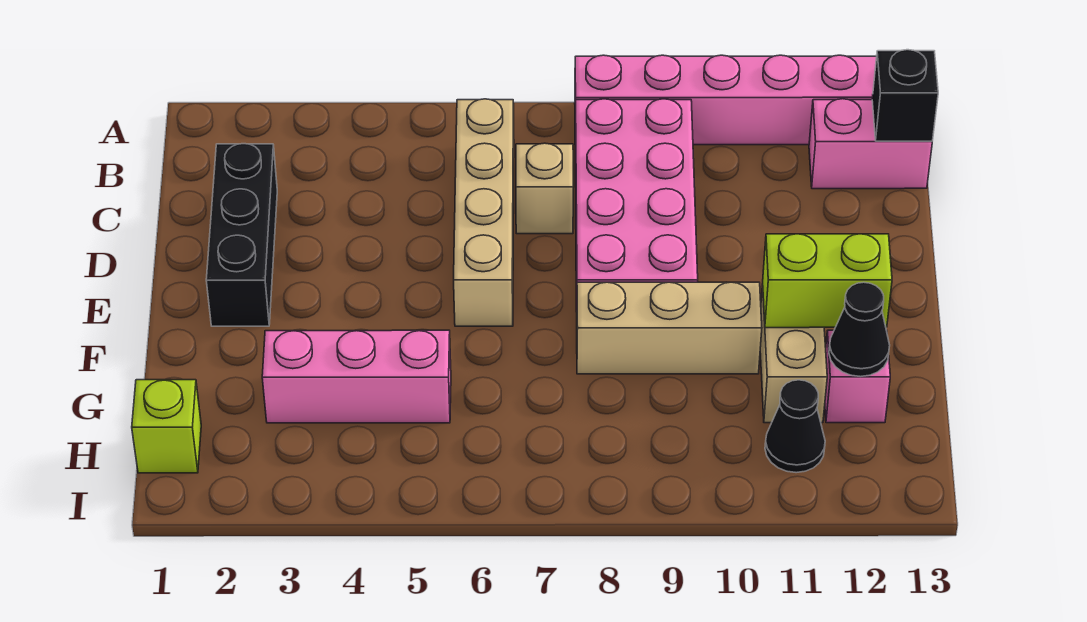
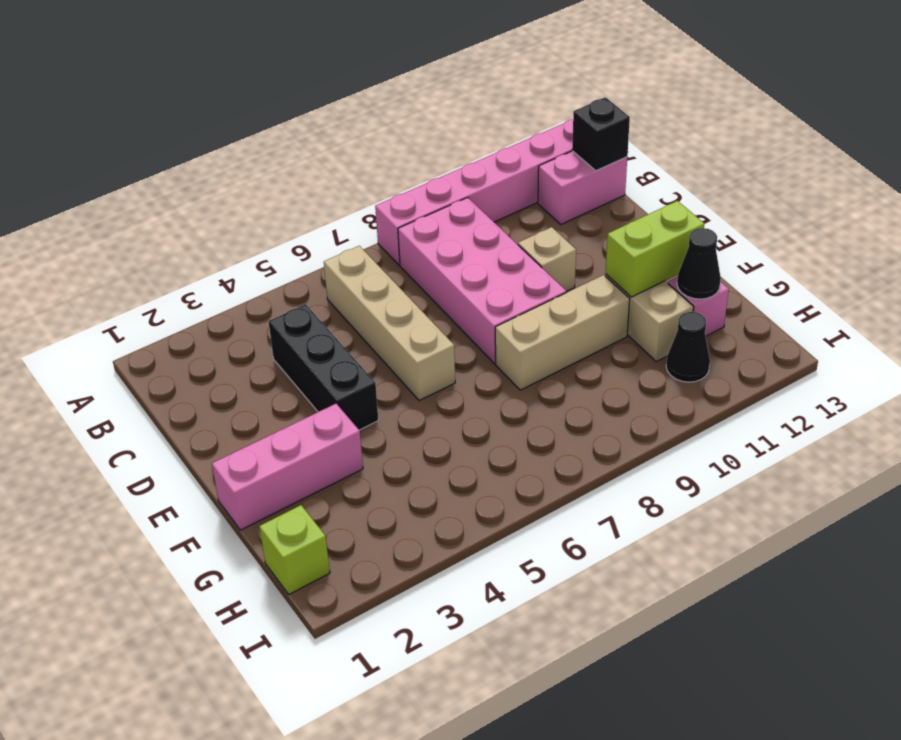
black 1x3 brick [206,144,277,326] -> black 1x3 brick moved to [268,304,378,430]
tan 1x1 brick [516,143,573,234] -> tan 1x1 brick moved to [518,227,576,292]
pink 1x3 brick [262,330,451,423] -> pink 1x3 brick moved to [212,404,363,530]

